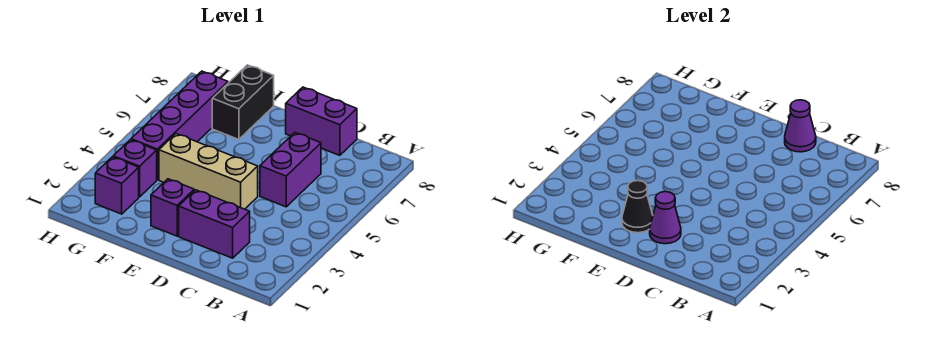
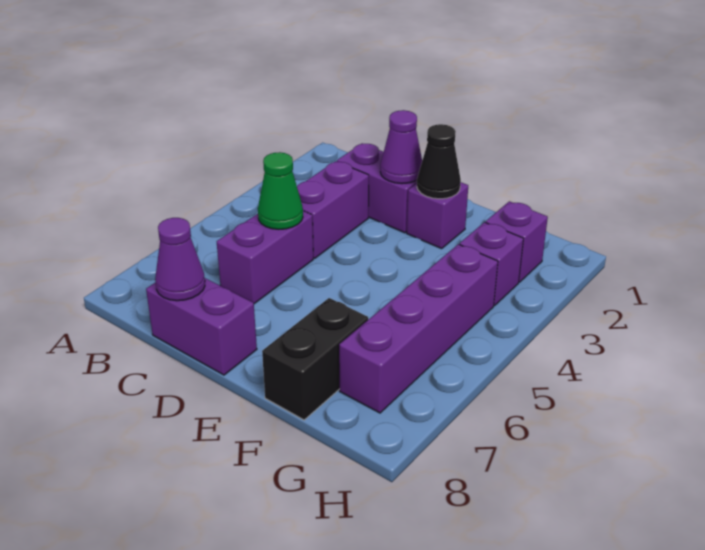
none -> purple 1x2 brick [297,161,369,258]
none -> green 1x1 cone [258,152,303,229]
tan 1x3 brick [159,134,258,209] -> none

